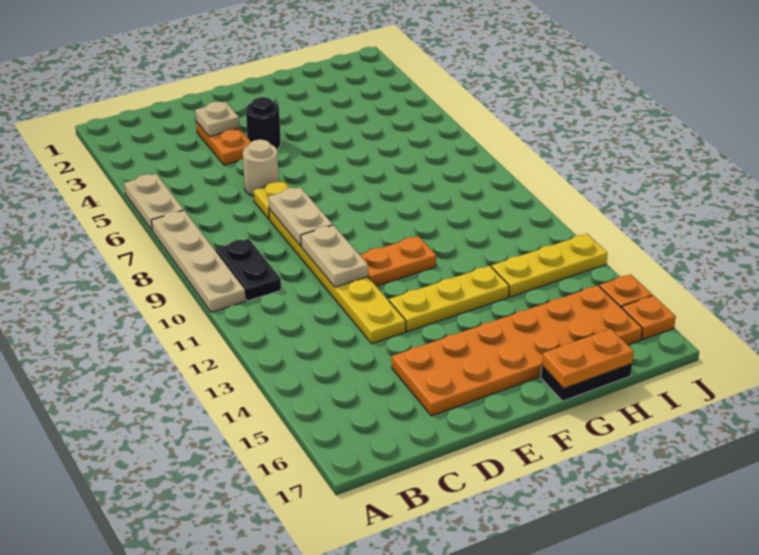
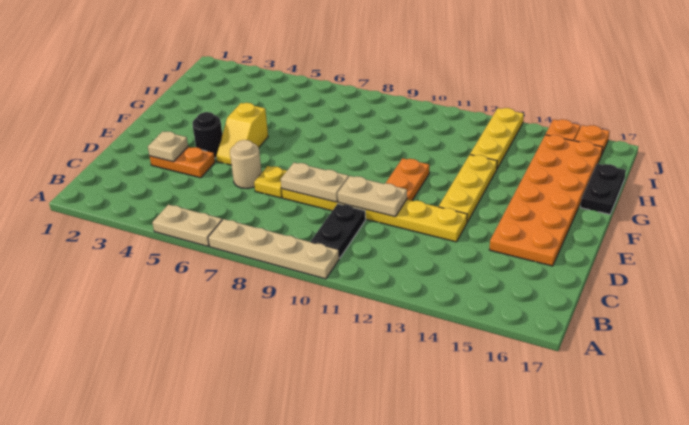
black 1x2 plate [216,239,281,301] -> black 1x2 plate turned to [311,204,366,258]
none -> yellow 1x2 slope [216,103,268,165]
orange 1x2 plate [542,329,634,388] -> none

